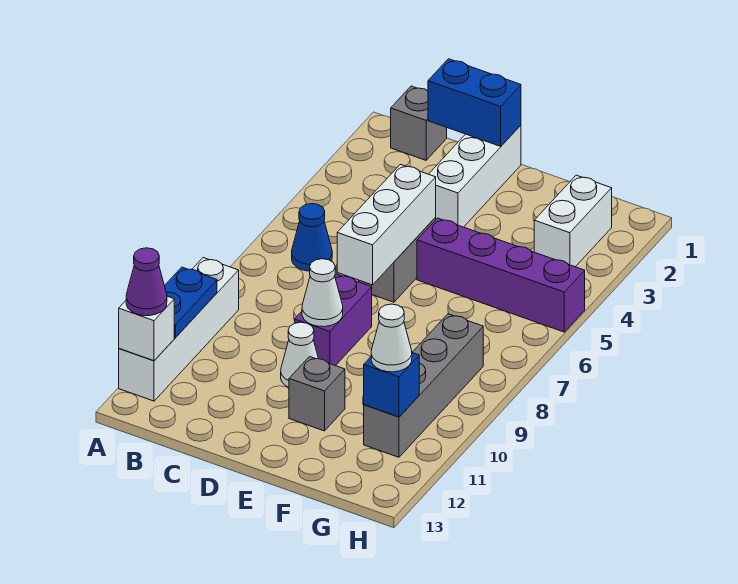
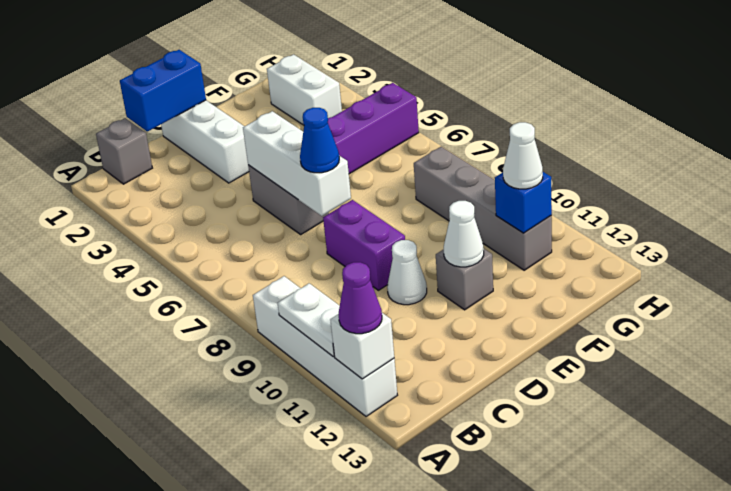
blue 1x2 plate [165,267,217,338] -> white 1x2 plate [278,283,340,357]
blue 1x1 cone [292,204,332,271] -> blue 1x1 cone moved to [300,108,339,173]
white 1x1 cone [302,259,343,327] -> white 1x1 cone moved to [444,201,484,267]

